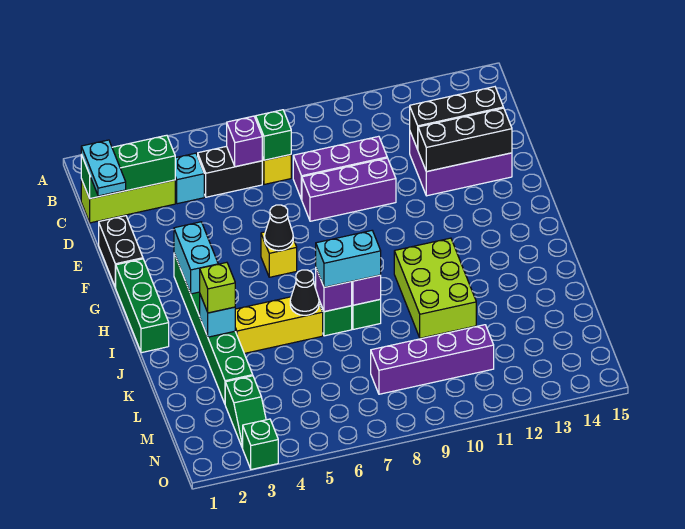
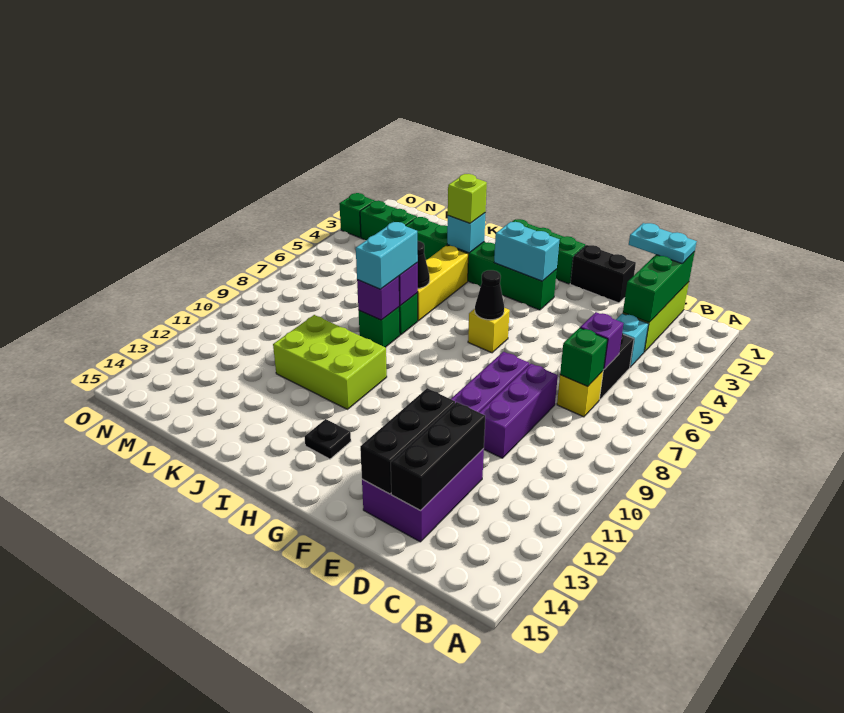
none -> black 1x1 plate [305,419,351,459]
green 1x2 slope [225,376,266,448] -> green 1x2 brick [360,201,417,240]
purple 1x4 brick [371,325,494,394] -> none

